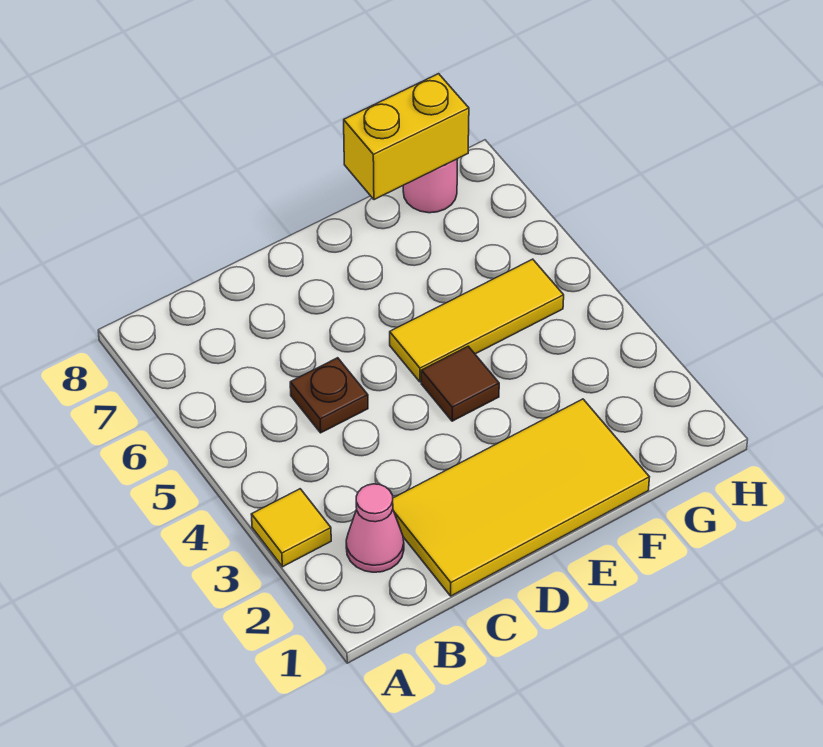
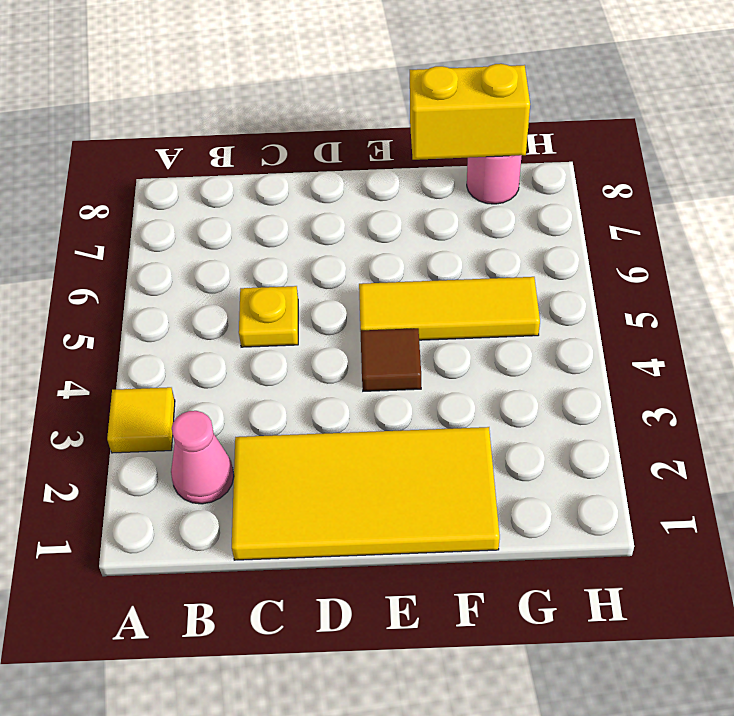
brown 1x1 plate [290,358,368,433] -> yellow 1x1 plate [239,286,298,347]

